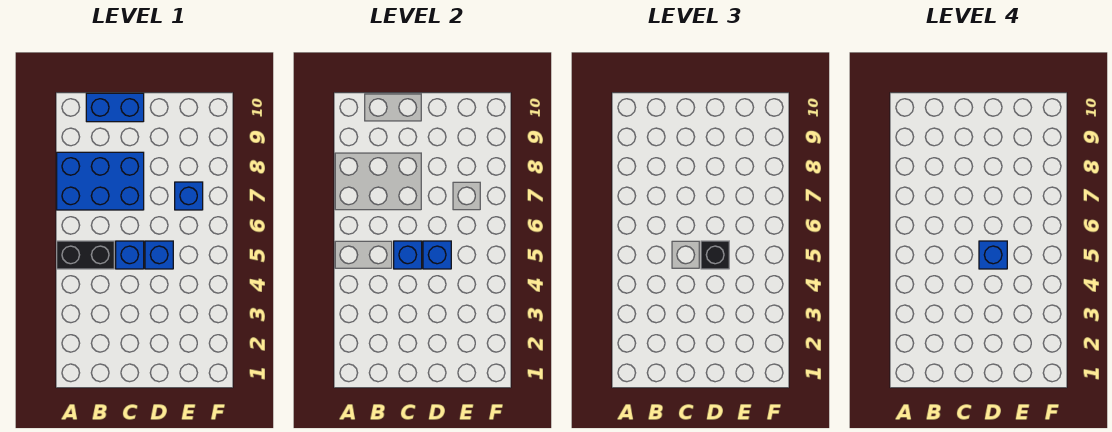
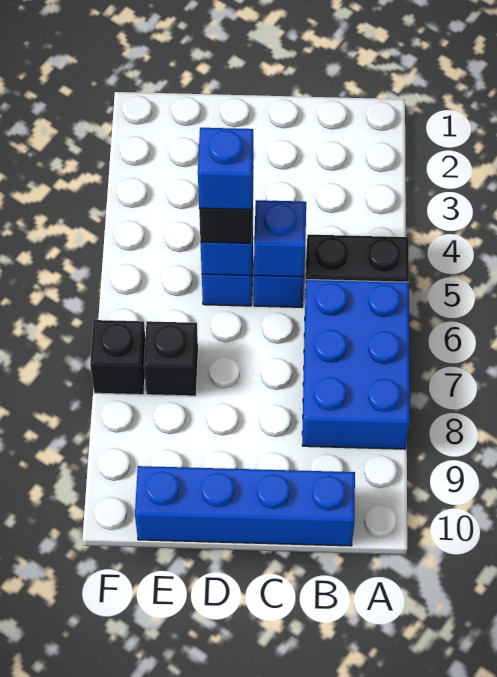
blue 2x3 brick [57,152,144,210] -> blue 2x3 brick turned to [302,280,410,449]
blue 1x2 brick [86,93,144,122] -> blue 1x4 brick [135,466,355,546]
blue 1x1 brick [175,182,203,210] -> black 1x1 brick [144,321,198,396]
none -> black 1x1 brick [90,320,145,395]

